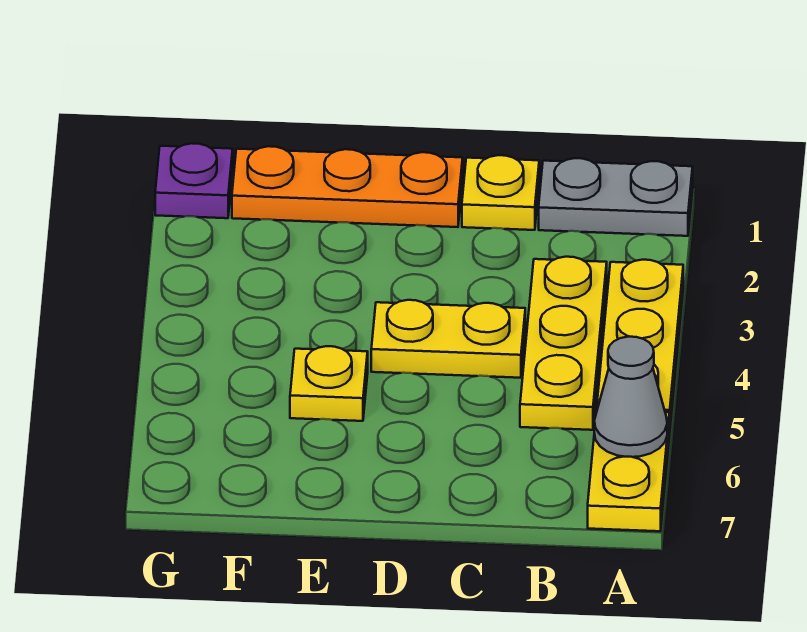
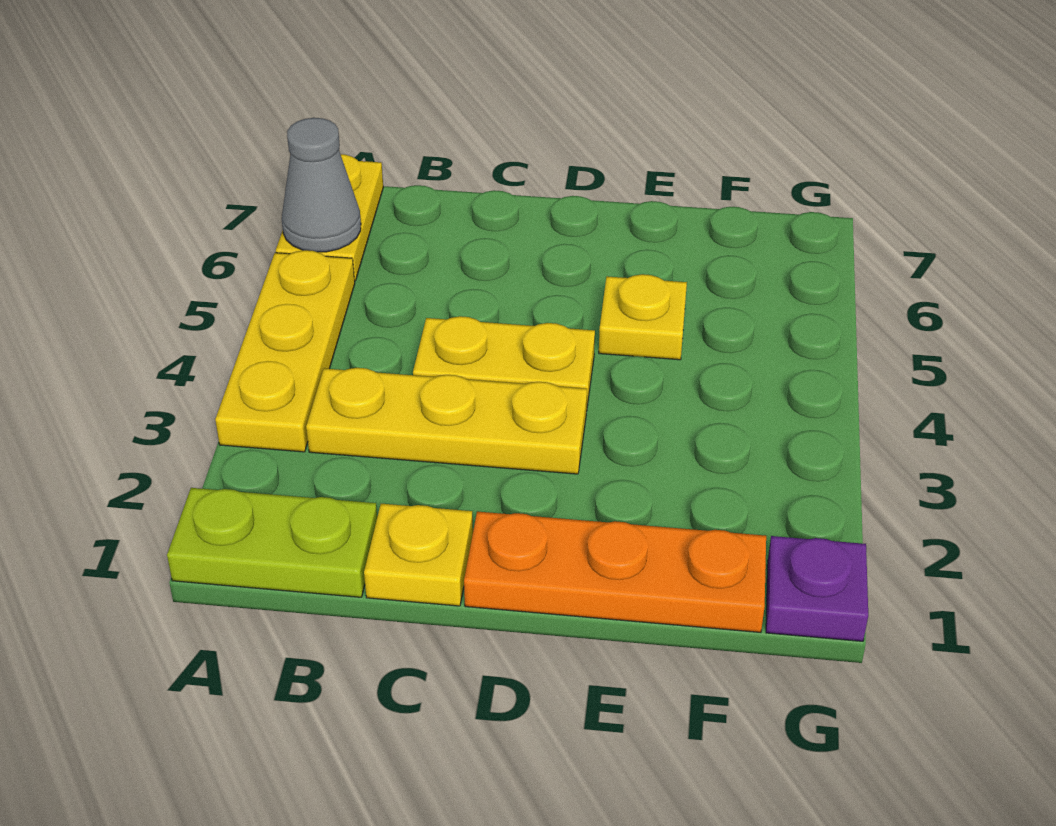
grey 1x2 plate [539,158,693,236] -> lime 1x2 plate [167,488,377,597]
yellow 1x3 plate [520,257,607,430] -> yellow 1x3 plate turned to [306,368,587,474]

